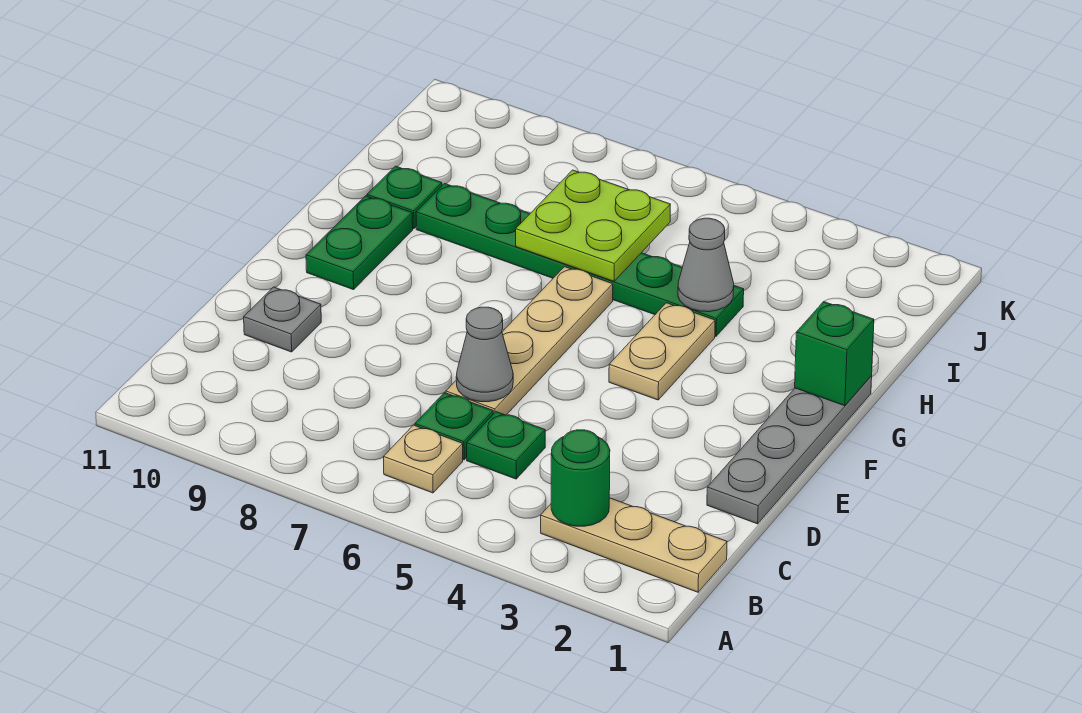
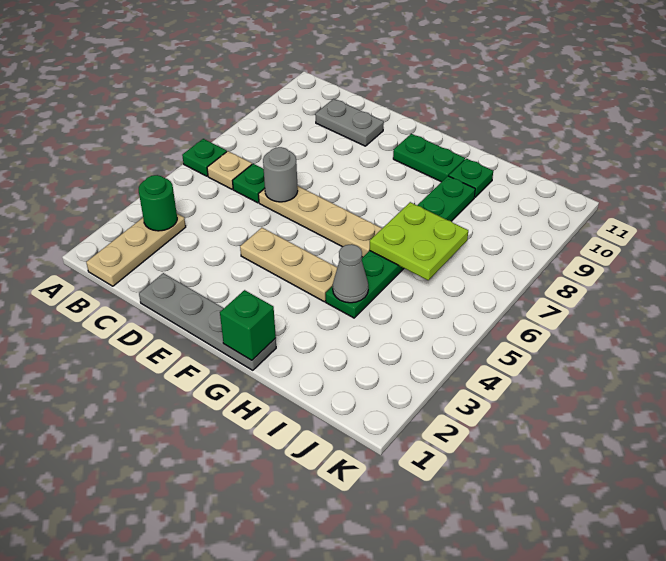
green 1x1 plate [467,412,545,479] -> green 1x1 plate moved to [182,139,227,176]
grey 1x1 cone [456,307,513,402] -> grey 1x1 round brick [263,147,298,202]
grey 1x1 plate [244,287,321,352] -> grey 1x2 plate [315,99,384,146]
tan 1x2 plate [609,303,715,400] -> tan 1x3 plate [240,228,337,302]

